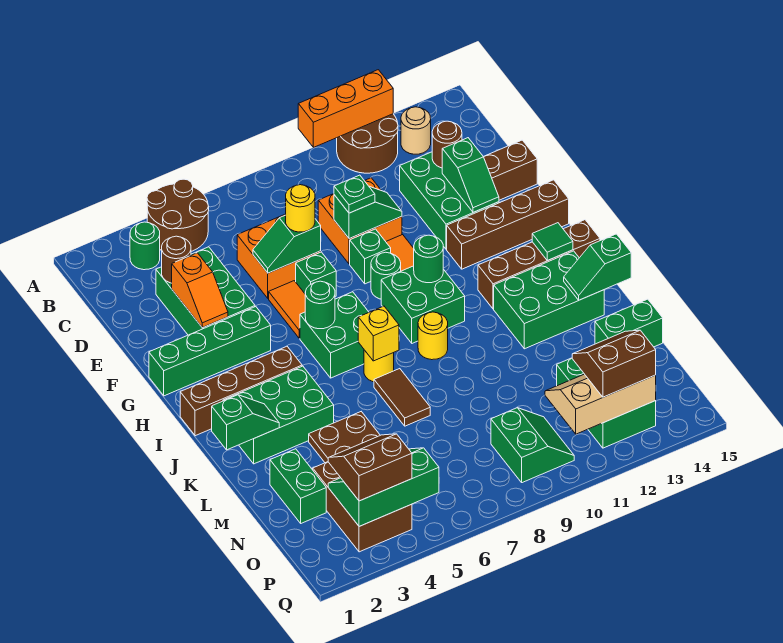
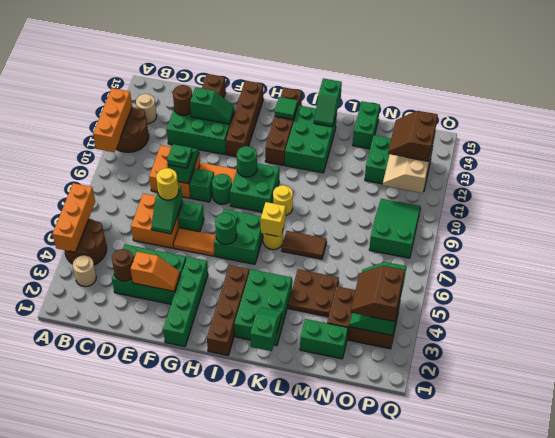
none -> orange 1x3 brick [53,183,95,252]
green 1x1 round brick [130,222,160,270] -> tan 1x1 round brick [73,255,96,287]
green 2x2 slope [491,408,574,483] -> green 2x3 slope [369,199,421,258]

